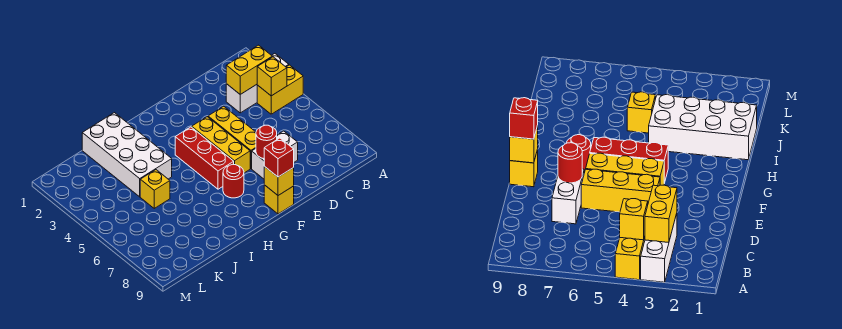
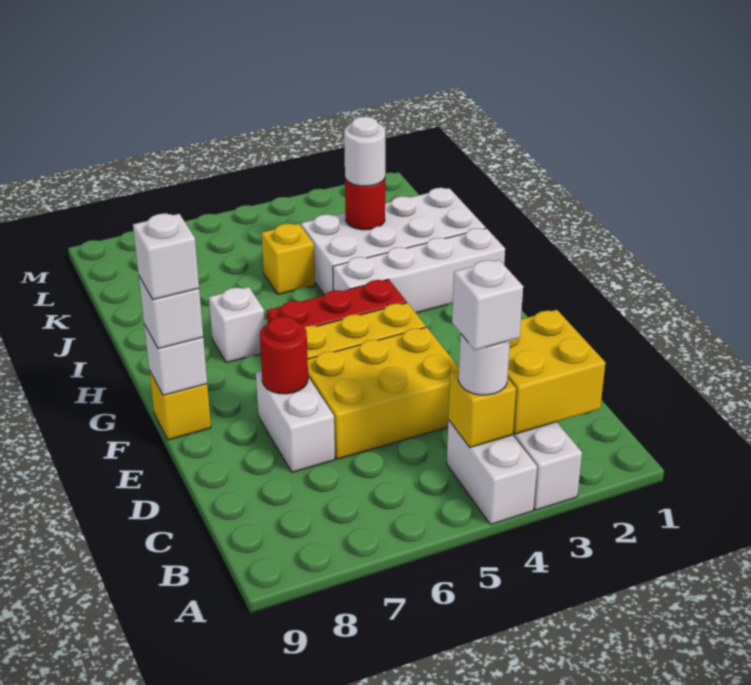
yellow 1x2 brick [257,65,303,114] -> white 1x2 brick [447,420,537,524]
yellow 1x2 brick [226,45,272,94] -> yellow 2x2 brick [508,310,606,434]
none -> white 1x1 round brick [459,334,510,395]
none -> white 1x1 brick [452,260,523,350]
yellow 1x3 brick [208,106,256,168] -> yellow 2x3 brick [308,327,459,459]
yellow 1x1 brick [264,166,294,195] -> white 1x1 brick [144,324,207,395]
red 1x1 brick [264,138,294,177] -> white 1x1 brick [139,277,203,349]
none -> white 1x1 brick [133,213,199,300]
red 1x1 round brick [223,164,244,198] -> red 1x1 round brick moved to [345,178,385,230]
none -> white 1x4 brick [333,228,505,313]
none -> white 1x1 brick [209,287,265,363]
none -> white 1x1 round brick [344,117,385,186]

